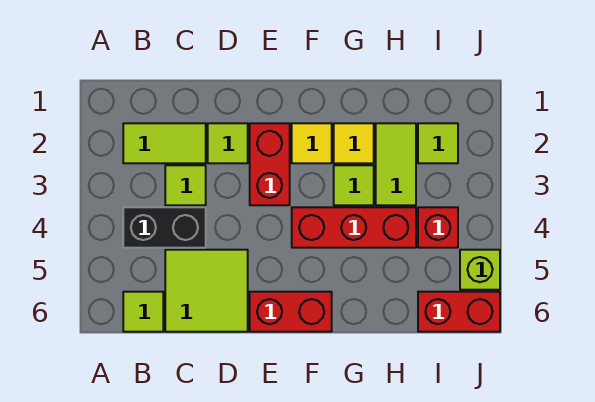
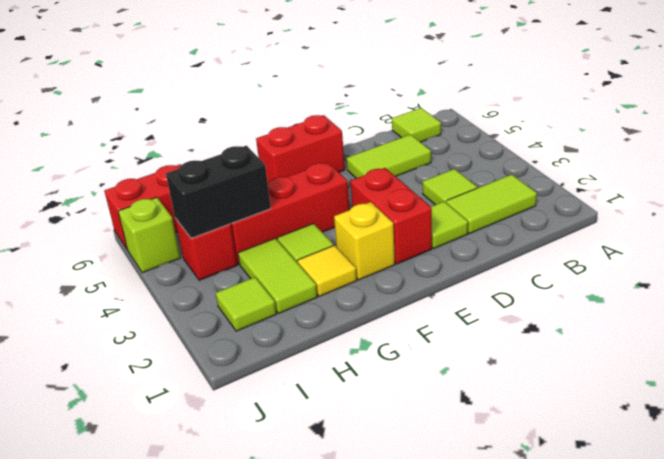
black 1x2 brick [123,207,206,248] -> black 1x2 brick moved to [166,146,271,238]
lime 2x2 tile [165,250,248,332] -> lime 1x2 tile [347,135,431,178]
yellow 1x1 tile [292,123,332,163] -> yellow 1x1 brick [334,202,395,280]

